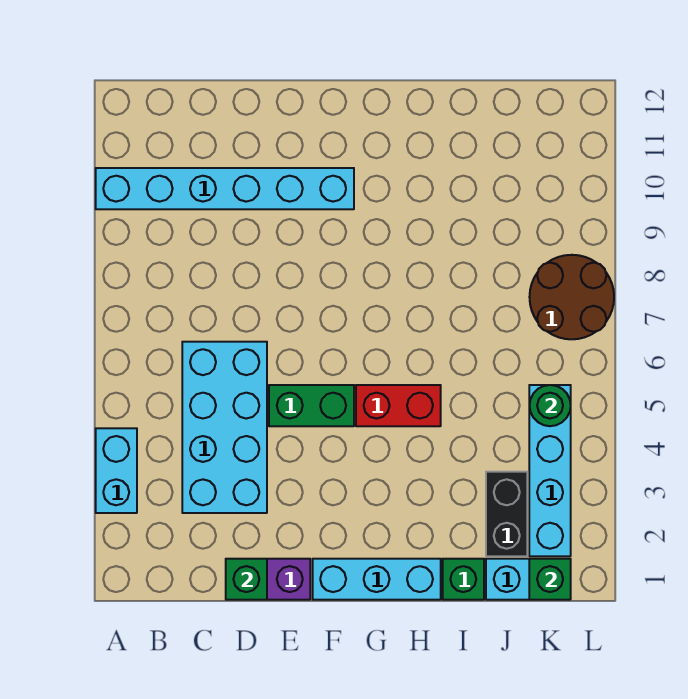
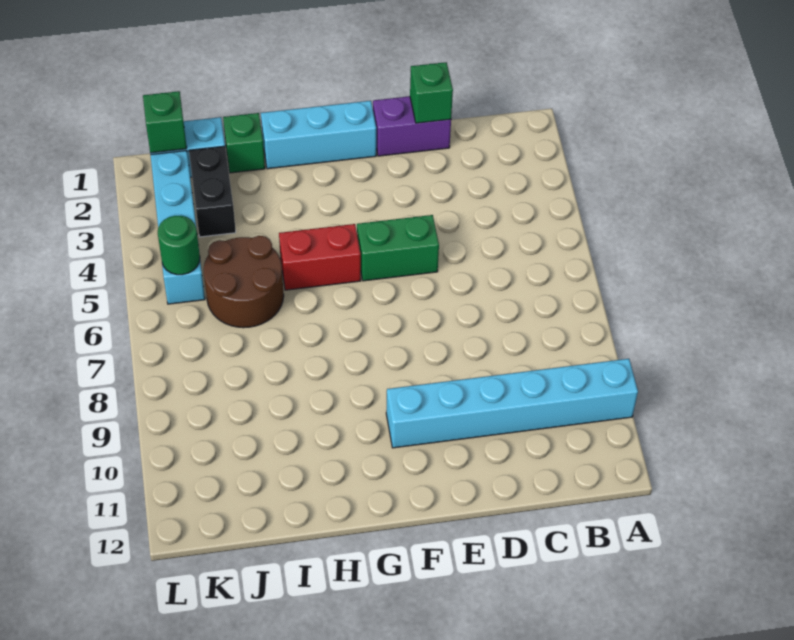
cyan 1x2 brick [96,428,137,513] -> none
cyan 2x4 brick [182,342,267,513] -> none
brown 2x2 round brick [530,255,614,339] -> brown 2x2 round brick moved to [204,236,284,328]

